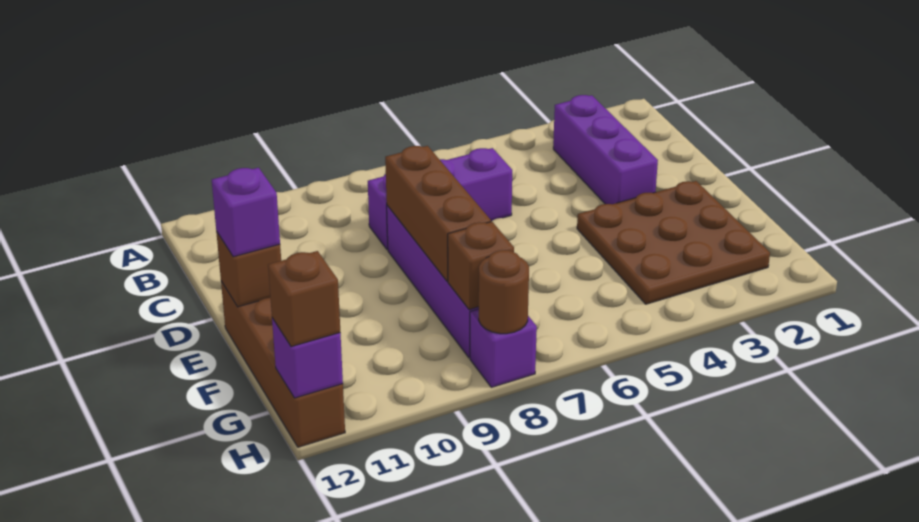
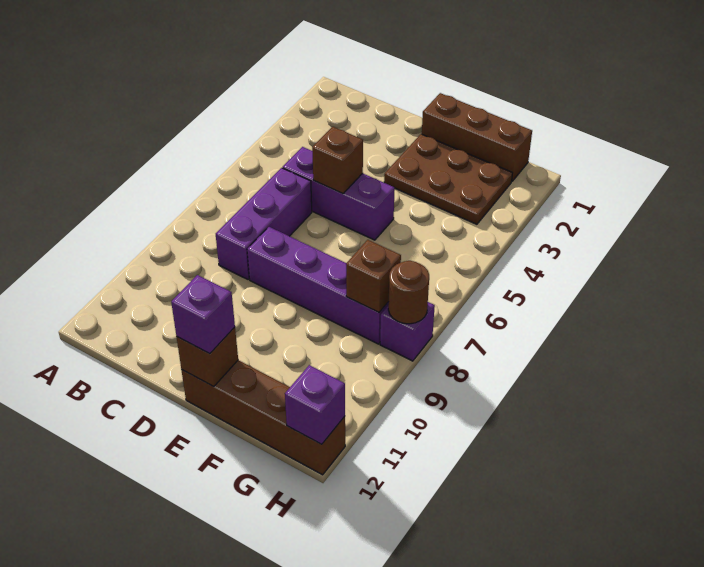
purple 1x3 brick [553,95,658,204] -> purple 1x3 brick moved to [283,147,395,240]
brown 1x3 brick [385,146,491,281] -> brown 1x3 brick moved to [422,93,532,181]
brown 3x3 plate [577,181,770,304] -> brown 2x3 plate [384,134,512,224]
brown 1x1 brick [268,251,340,347] -> brown 1x1 brick moved to [312,127,363,194]

